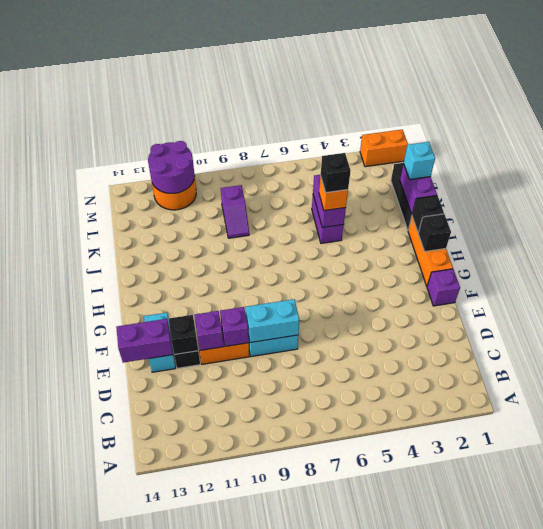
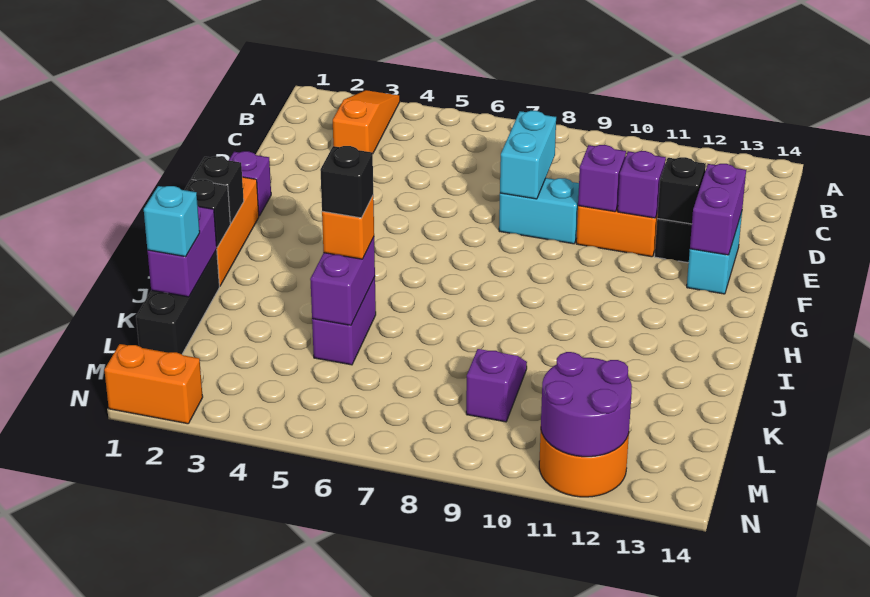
none -> orange 1x3 slope [333,90,400,153]
cyan 1x2 brick [245,299,299,343] -> cyan 1x2 brick turned to [500,111,556,199]
purple 1x2 brick [116,319,173,363] -> purple 1x2 brick turned to [690,164,746,255]

